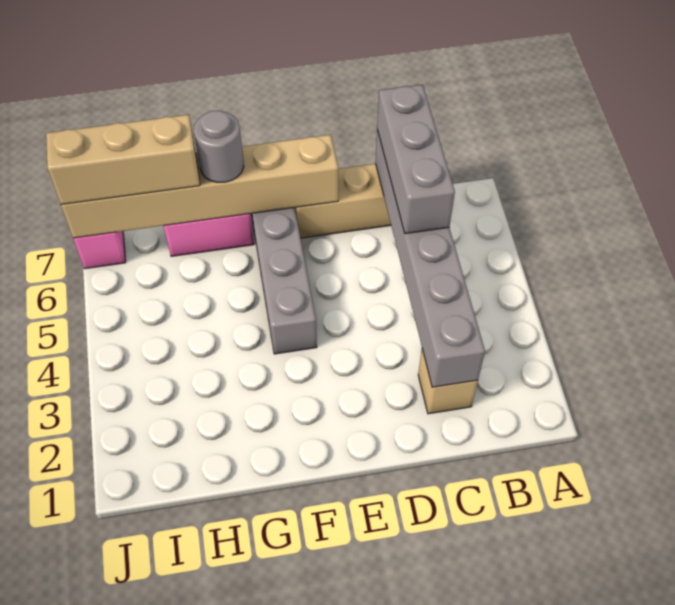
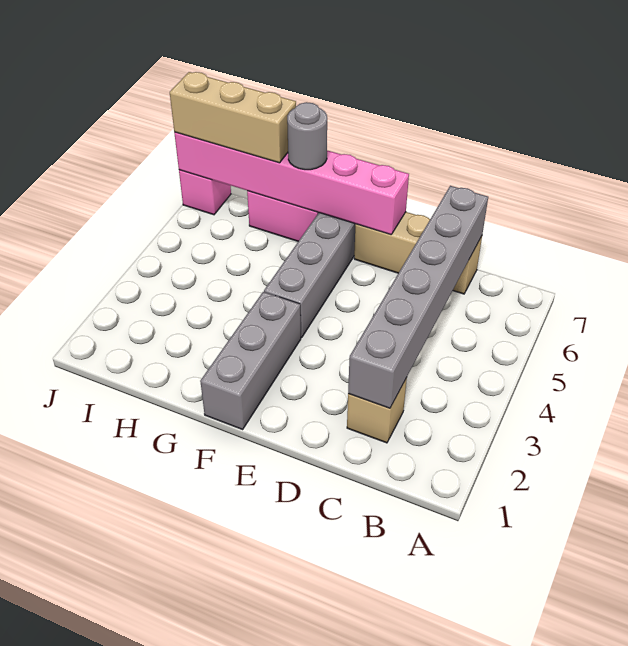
grey 1x3 brick [377,85,455,234] -> grey 1x3 brick moved to [200,292,301,429]
tan 1x6 brick [61,135,338,238] -> pink 1x6 brick [174,132,409,235]

